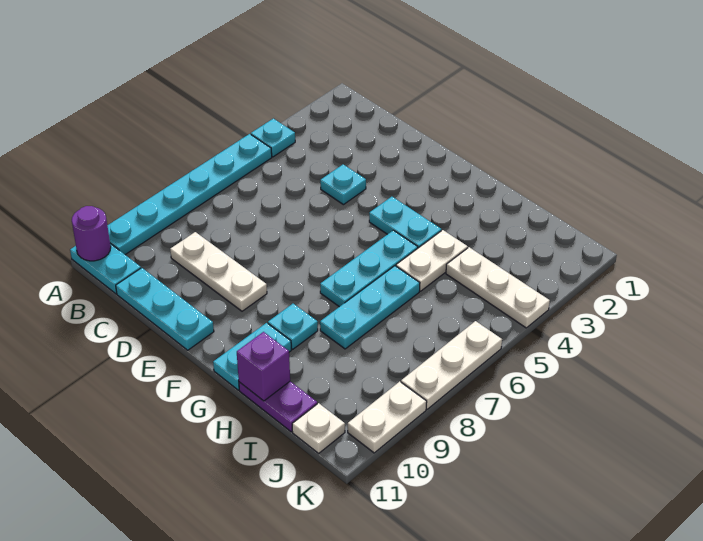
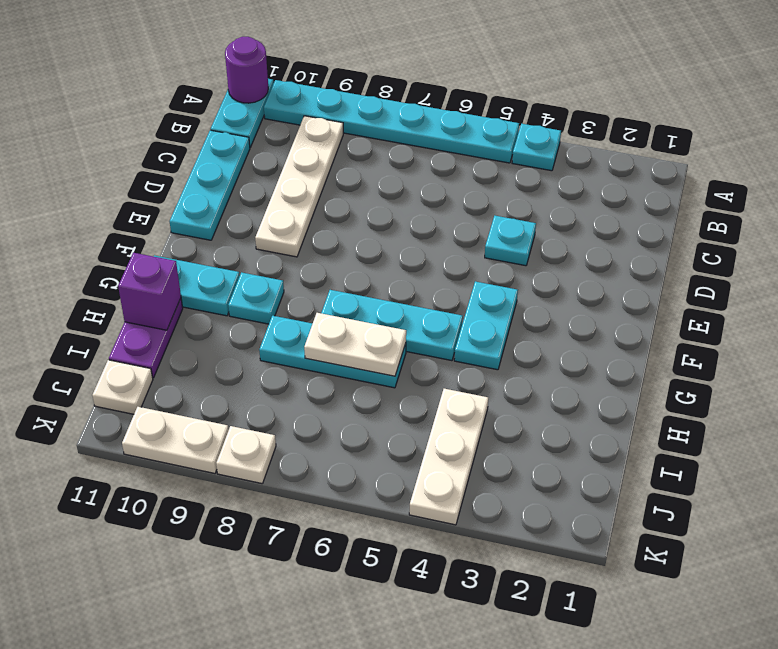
white 1x3 plate [170,232,267,311] -> white 1x4 plate [255,116,343,257]
white 1x2 plate [396,230,468,291] -> white 1x2 plate moved to [304,313,406,376]
white 1x3 plate [401,321,502,409] -> white 1x1 plate [216,426,276,484]

